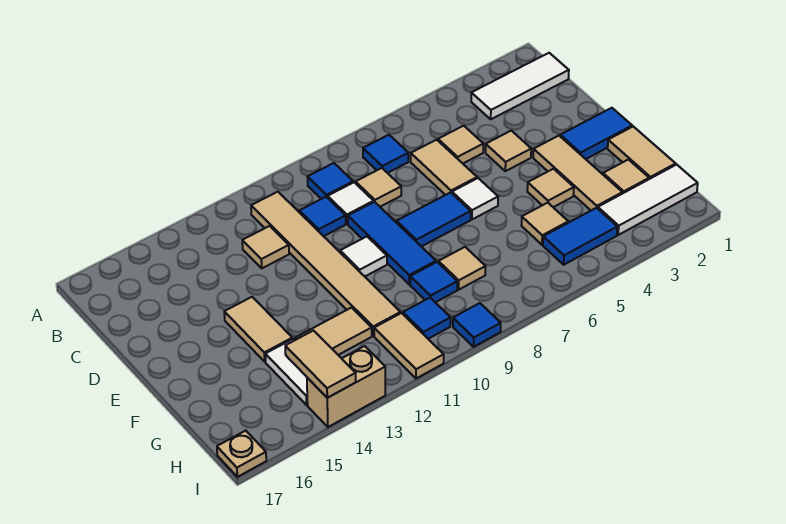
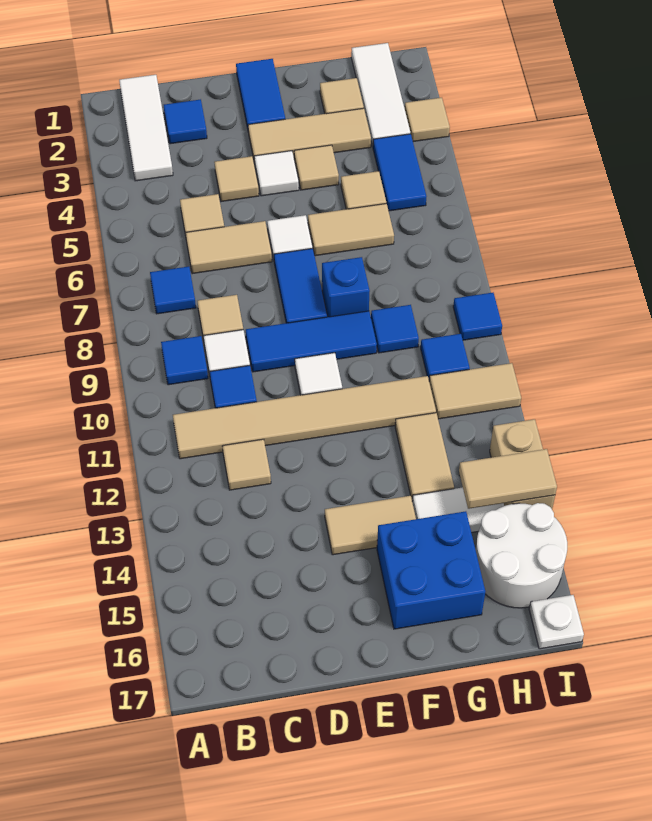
none -> blue 1x1 tile [164,99,207,144]
none -> white 1x1 tile [254,151,299,196]
tan 1x2 tile [608,126,676,179] -> tan 1x2 tile moved to [308,204,394,256]
none -> blue 1x1 brick [322,257,370,317]
none -> blue 2x2 brick [377,511,485,629]
tan 1x1 tile [438,247,486,290] -> tan 1x1 tile moved to [405,98,450,142]
none -> white 2x2 round brick [475,503,567,608]
tan 1x1 plate [217,431,266,477] -> white 1x1 plate [529,595,584,649]

